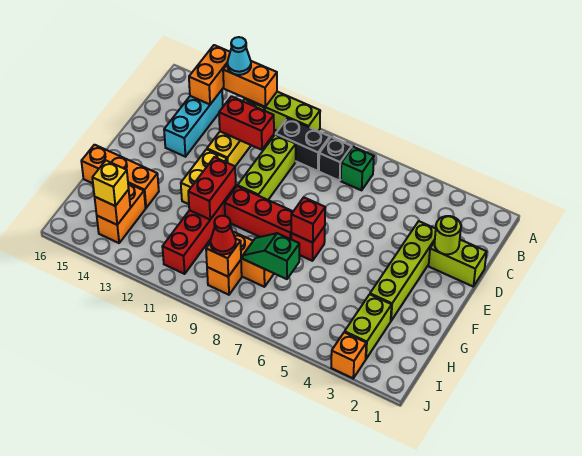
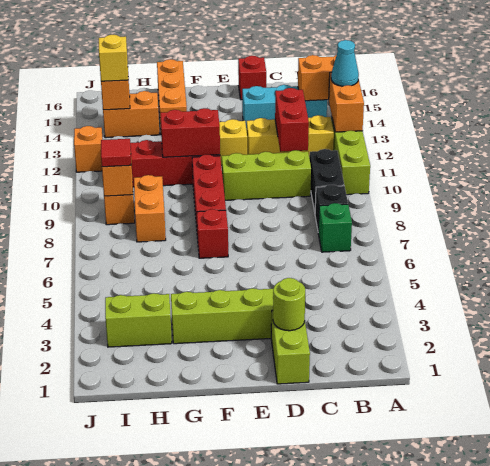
red 1x1 brick [291,197,325,243] -> red 1x1 brick moved to [238,56,266,100]
green 1x2 slope [243,233,299,279] -> none
red 1x1 cone [211,216,236,254] -> red 1x1 tile [101,139,131,167]
orange 1x1 brick [331,332,366,378] -> orange 1x1 brick moved to [74,126,103,172]

